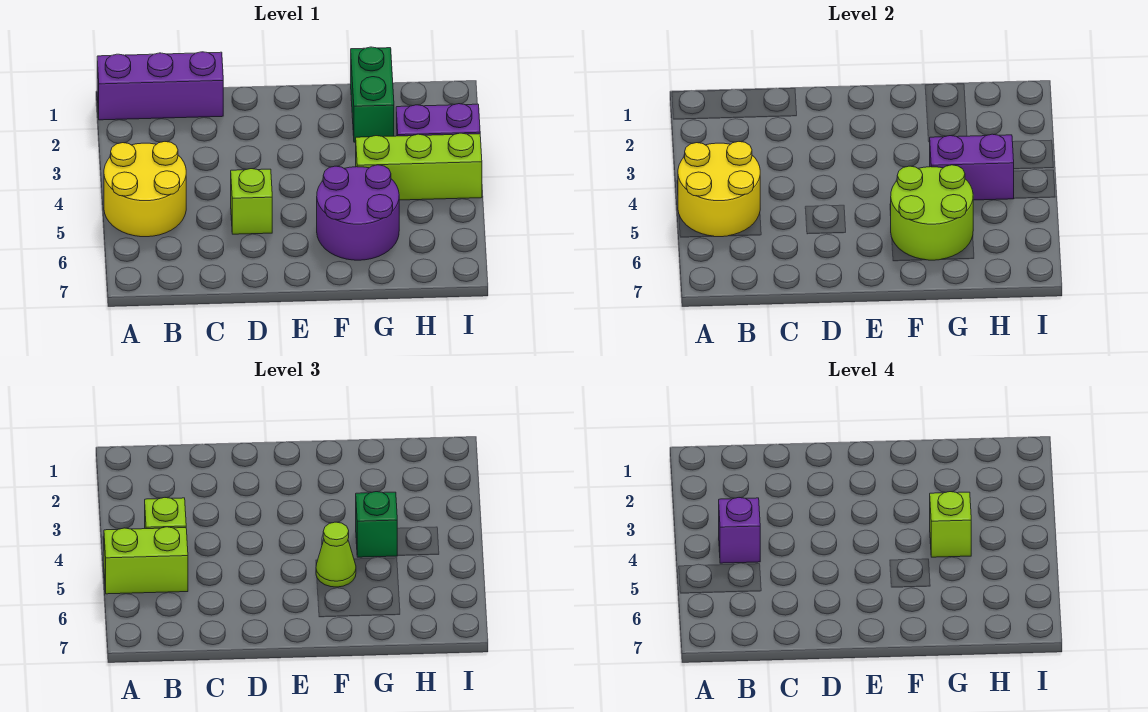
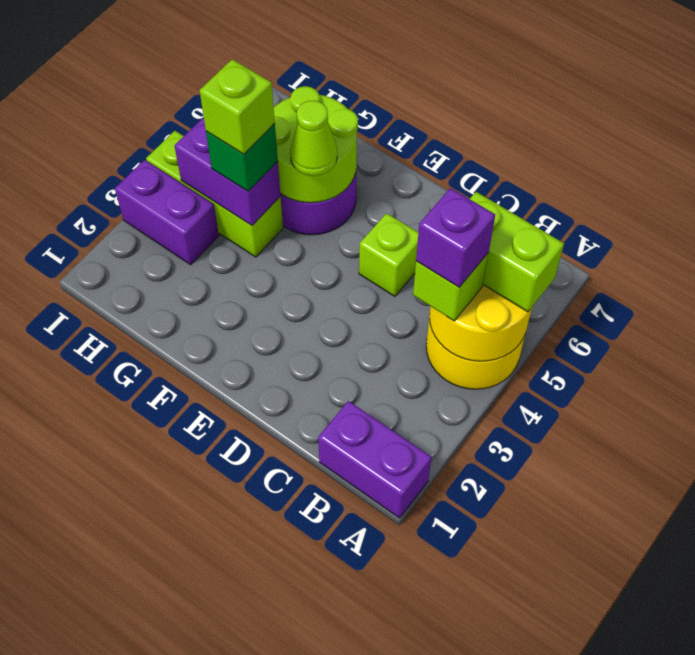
purple 1x3 brick [97,52,223,120] -> purple 1x2 brick [318,401,432,518]
green 1x2 brick [351,47,394,142] -> none

